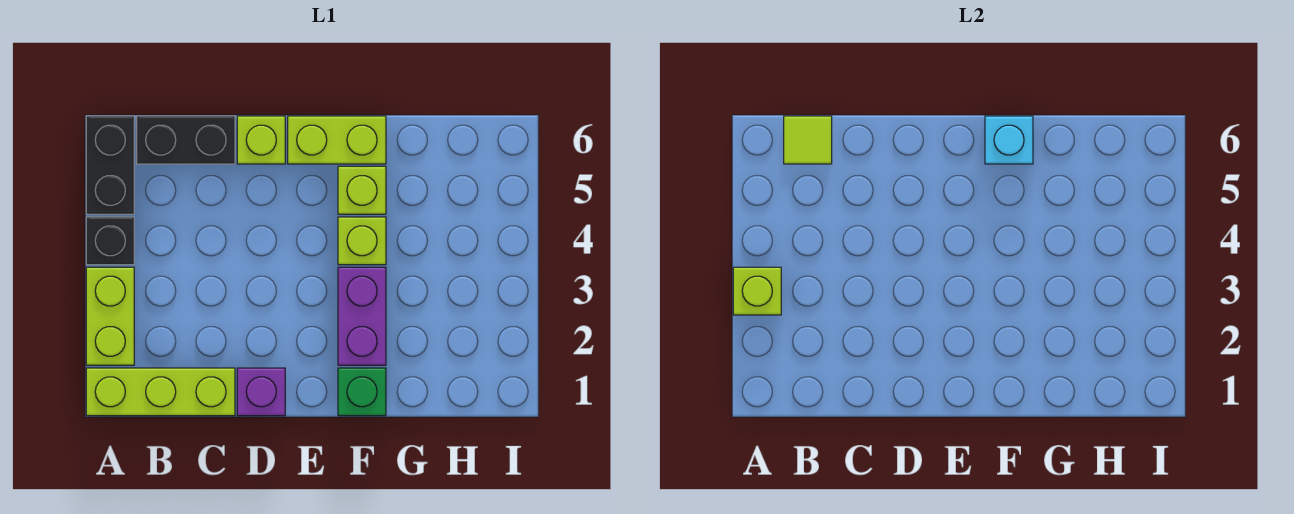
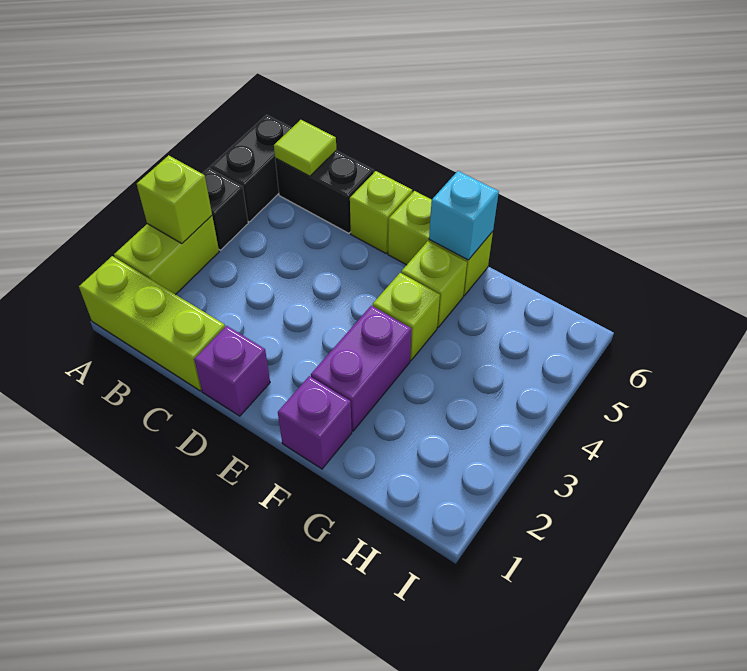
green 1x1 brick [338,368,386,416] -> purple 1x1 brick [278,376,352,469]

